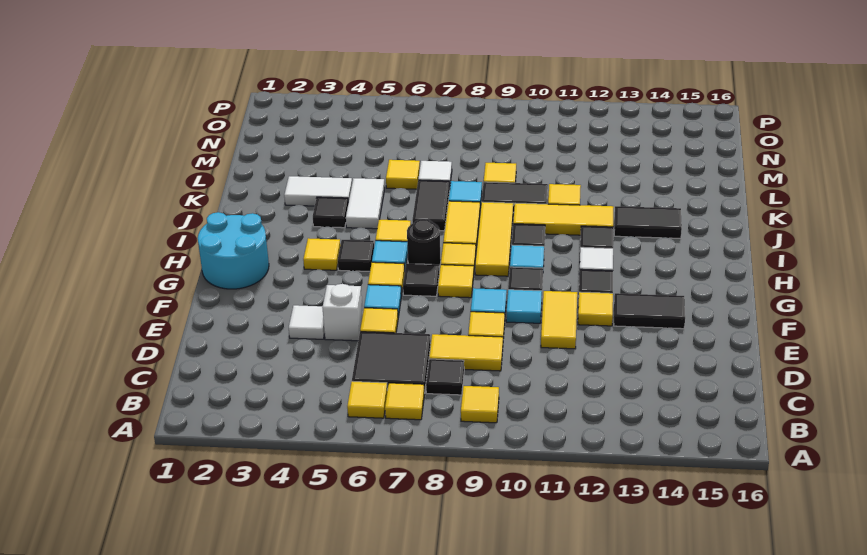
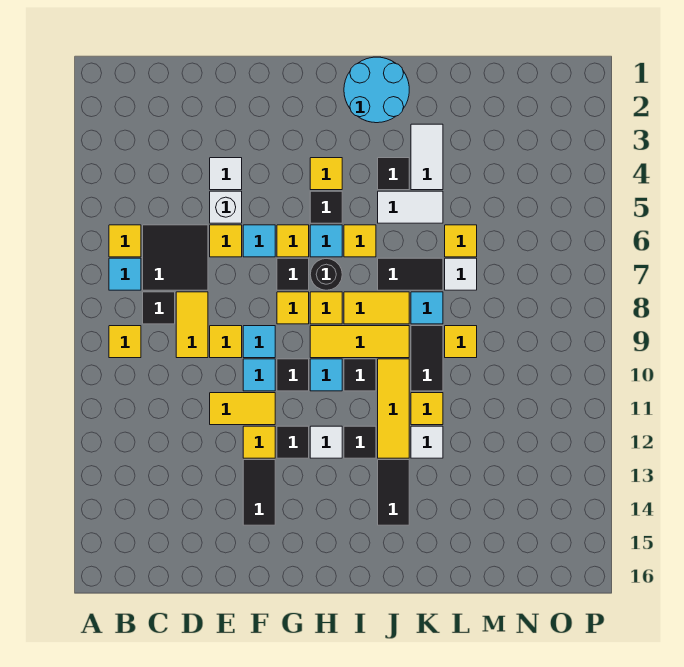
yellow 1x1 tile [385,383,425,420] -> cyan 1x1 tile [109,258,141,290]
cyan 2x2 round brick [198,212,269,289] -> cyan 2x2 round brick moved to [344,57,409,123]
none -> white 1x1 tile [411,426,443,458]

